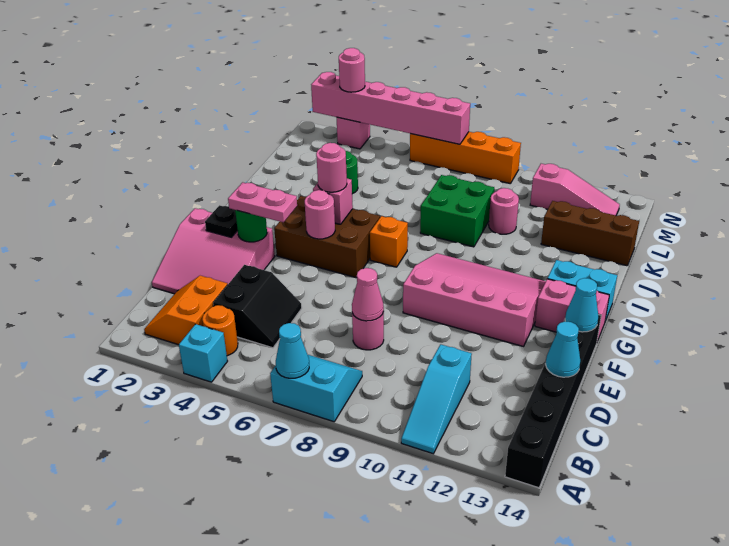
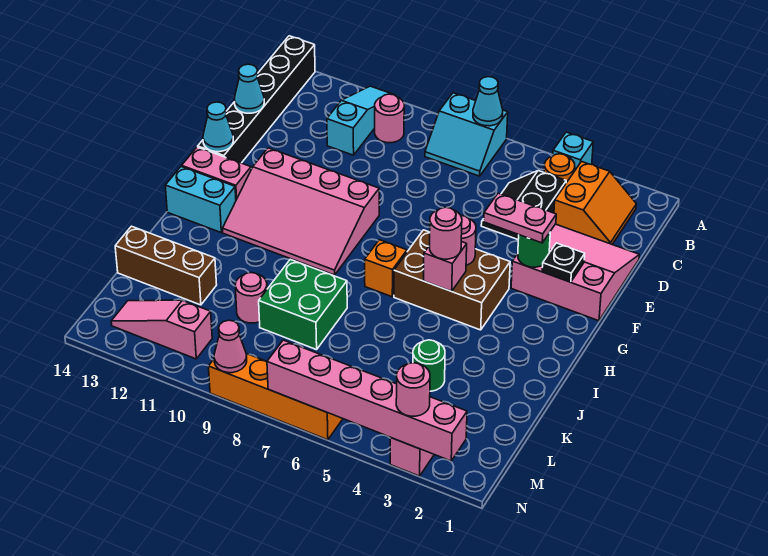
pink 1x1 round brick [352,312,384,350] -> pink 1x1 round brick moved to [375,94,404,143]
pink 1x1 cone [352,268,384,321] -> pink 1x1 cone moved to [214,320,247,373]

